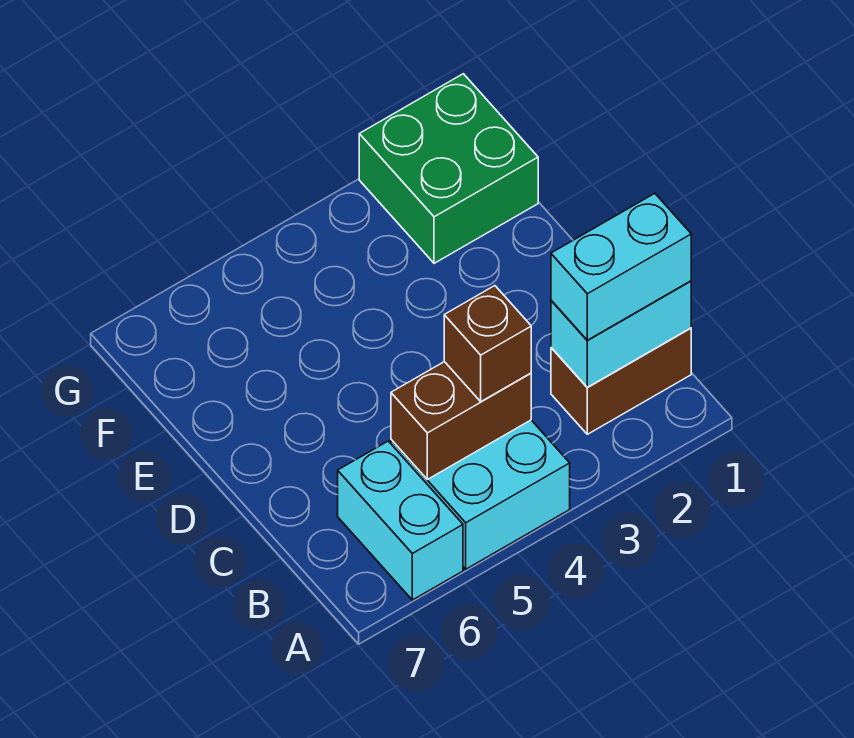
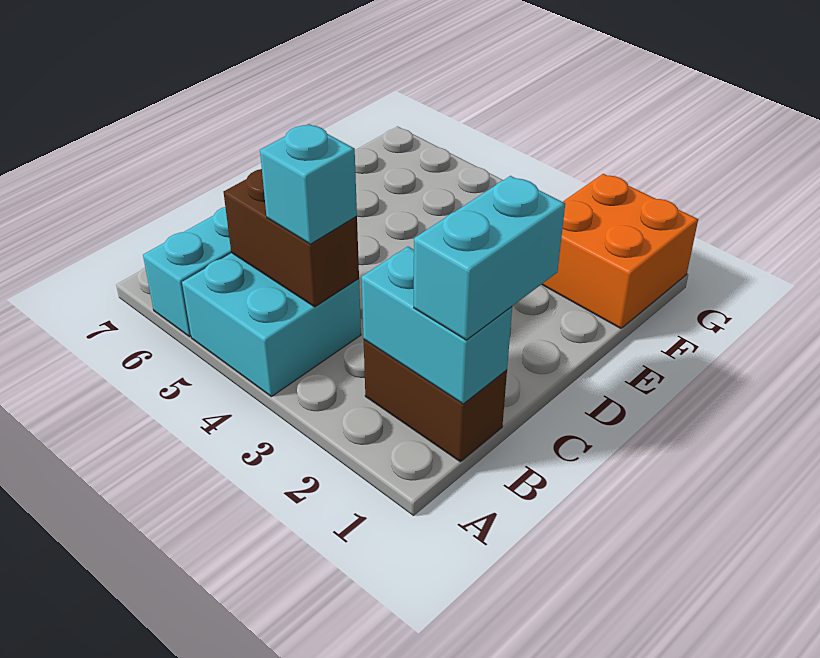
cyan 1x2 brick [551,193,691,340] -> cyan 1x2 brick turned to [414,176,565,340]
brown 1x1 brick [444,286,531,402] -> cyan 1x1 brick [260,124,357,244]
green 2x2 brick [359,74,538,263] -> orange 2x2 brick [542,174,698,329]

